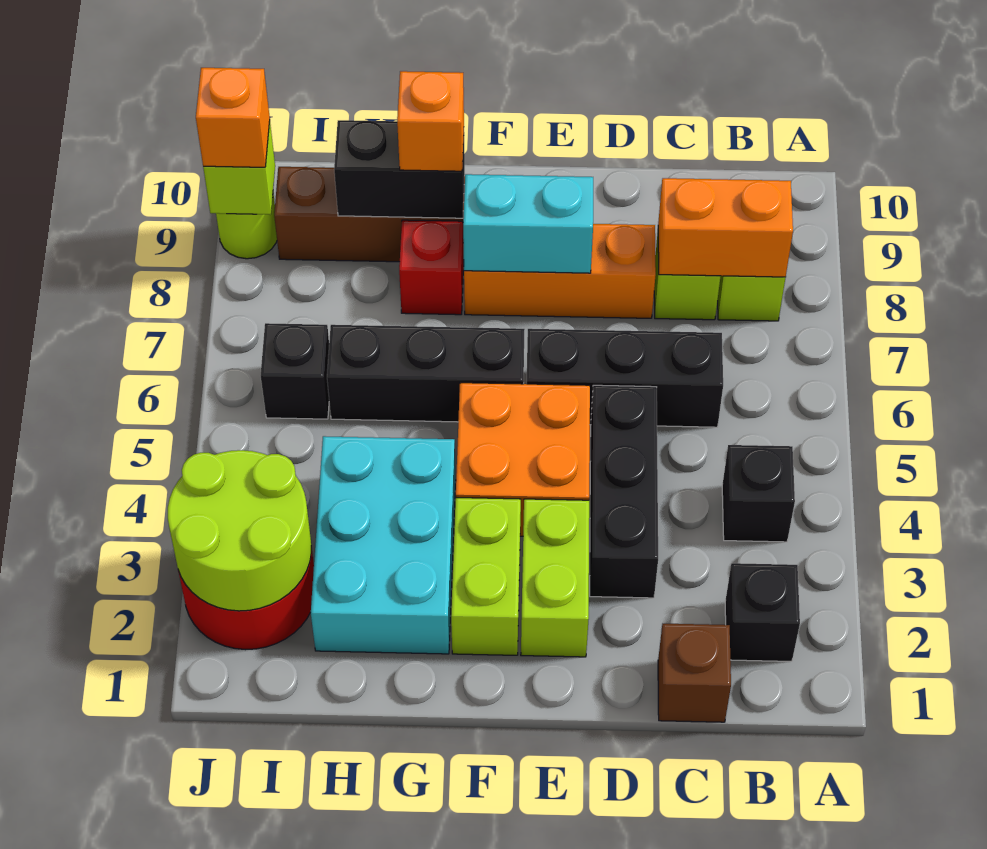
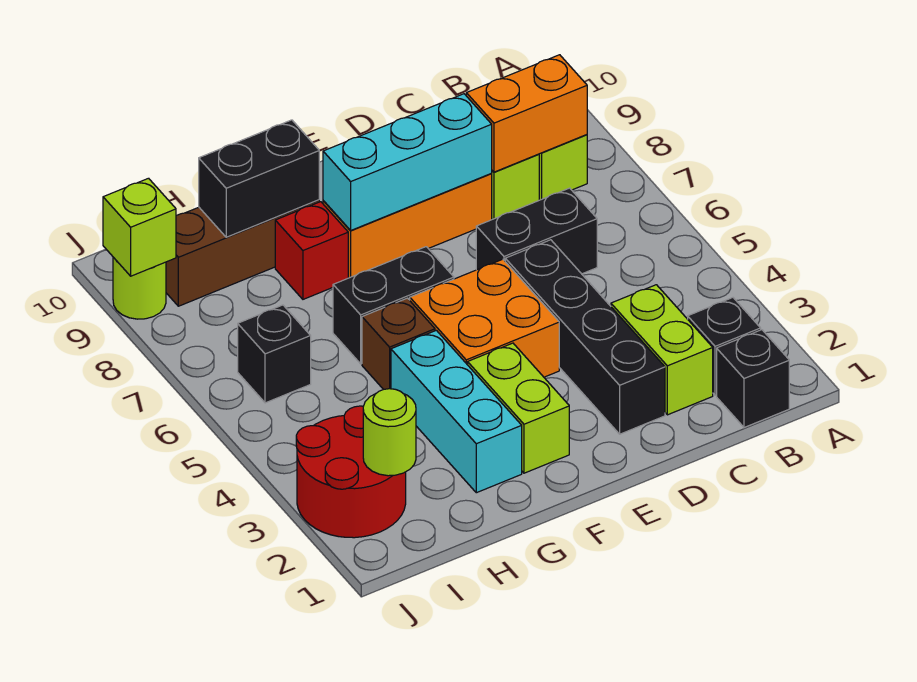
black 1x1 brick [722,445,795,542] -> black 1x1 brick moved to [717,330,789,428]
brown 1x1 brick [658,624,731,722] -> brown 1x1 brick moved to [362,298,435,390]
black 1x3 brick [527,329,723,427] -> black 1x2 brick [476,188,597,274]
black 1x3 brick [590,385,658,598] -> black 1x4 brick [505,240,665,434]
lime 1x2 brick [521,499,589,657] -> lime 1x2 brick moved to [611,285,713,415]
cyan 1x2 brick [463,174,593,273] -> cyan 1x3 brick [323,94,492,231]
black 1x3 brick [327,325,525,422] -> black 1x2 brick [333,247,454,364]
cyan 2x3 brick [311,436,456,654] -> cyan 1x3 brick [391,330,522,493]
orange 1x1 brick [397,71,464,171] -> none
lime 2x2 round brick [168,450,311,611] -> lime 1x1 round brick [363,389,416,476]
orange 1x1 brick [196,68,270,167] -> none

